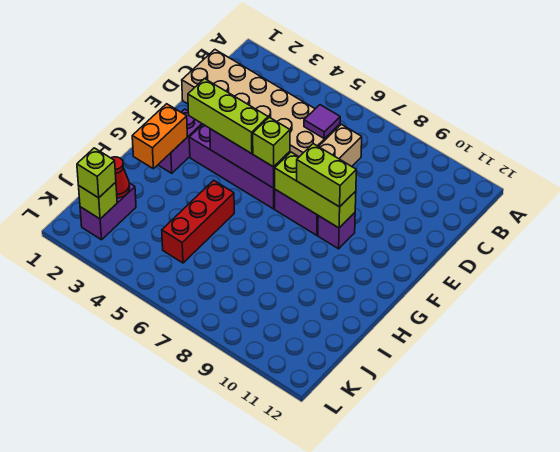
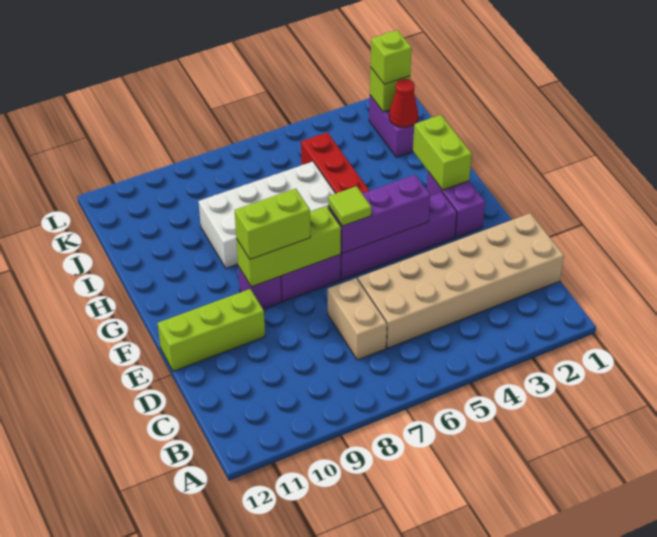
purple 1x1 tile [304,105,340,139] -> none
lime 1x3 brick [188,79,268,154] -> lime 1x3 brick moved to [158,289,265,371]
lime 1x1 brick [253,117,290,167] -> lime 1x1 tile [328,186,371,226]
orange 1x2 brick [132,104,187,169] -> lime 1x2 brick [413,115,472,190]
none -> white 2x4 brick [199,162,336,268]

